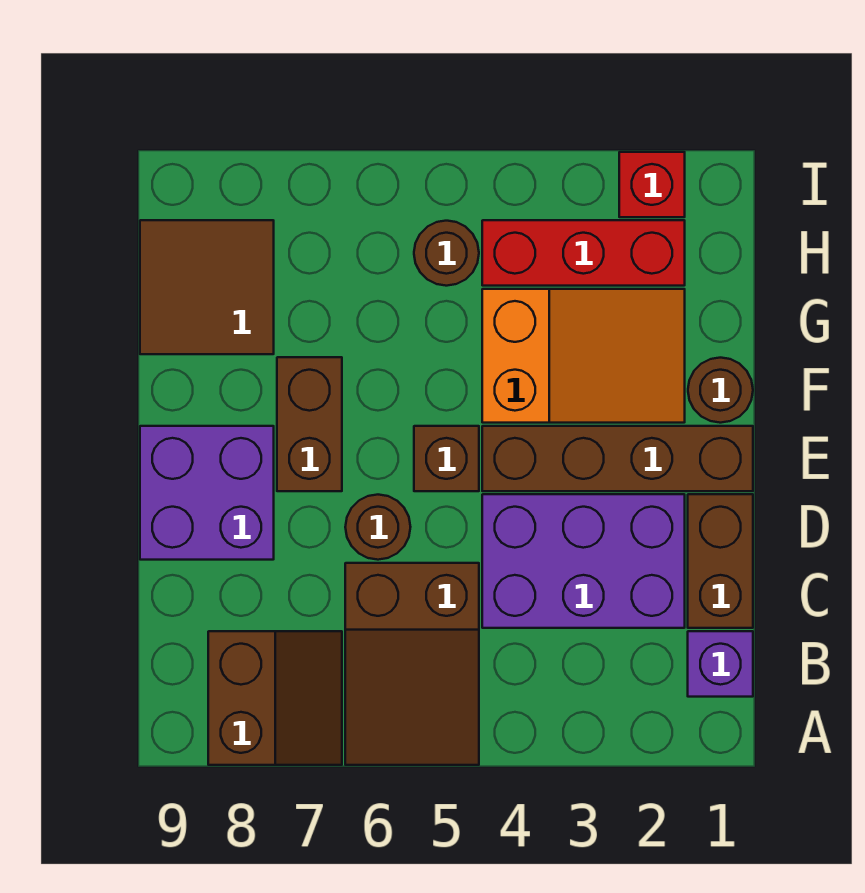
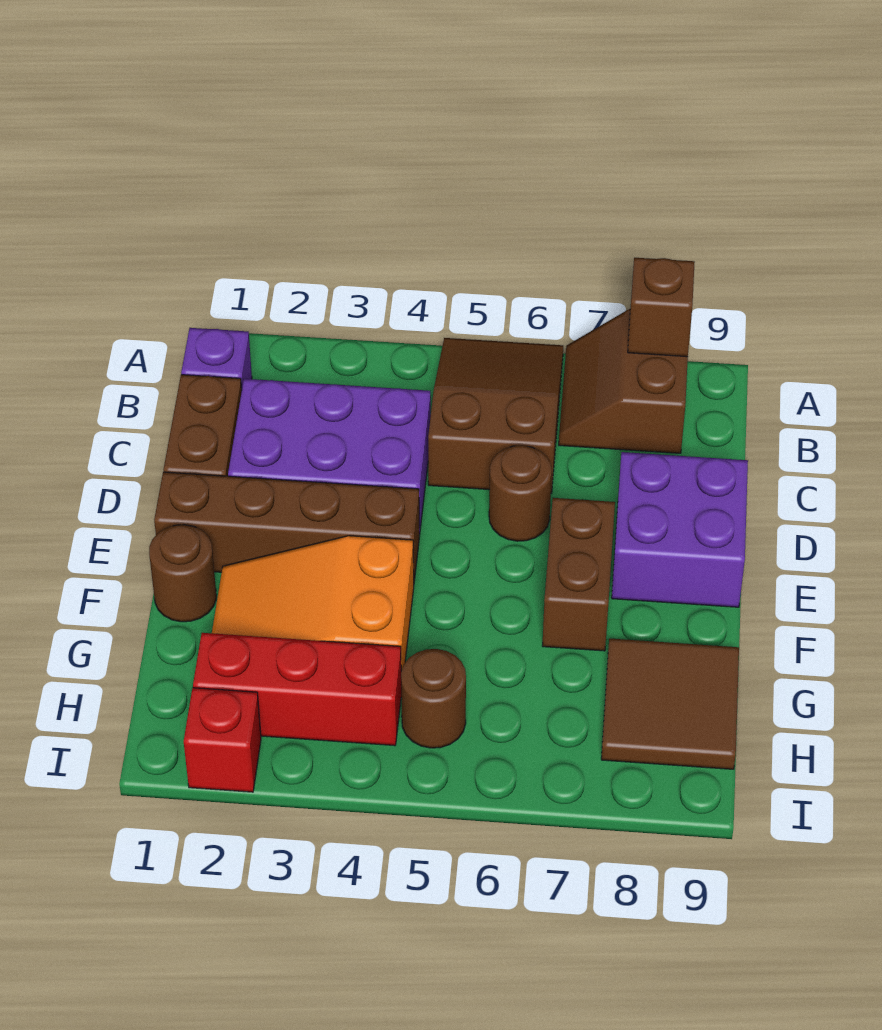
brown 1x1 brick [414,426,479,491] -> brown 1x1 brick moved to [628,258,695,357]

